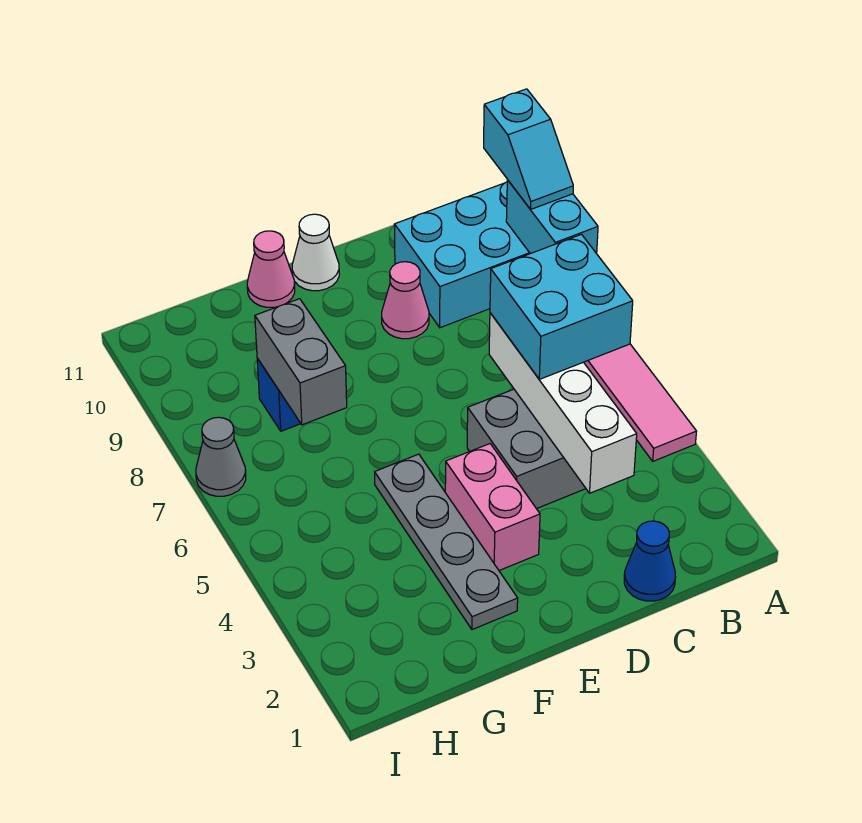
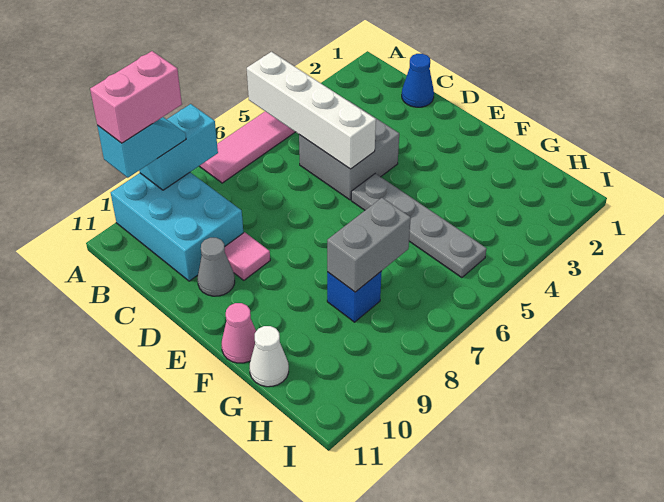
cyan 2x2 brick [490,234,633,379] -> none
white 1x4 brick [489,313,637,493] -> white 1x4 brick turned to [247,52,376,169]
pink 1x1 cone [382,262,429,339] -> pink 1x1 tile [225,232,270,280]
pink 1x2 brick [445,444,540,570] -> pink 1x2 brick moved to [90,51,182,143]
white 1x1 cone [292,214,339,291] -> white 1x1 cone moved to [250,326,289,387]
grey 1x4 plate [375,454,518,630] -> grey 1x4 plate turned to [351,173,486,278]
grey 1x1 cone [196,417,246,496] -> grey 1x1 cone moved to [198,238,235,296]

